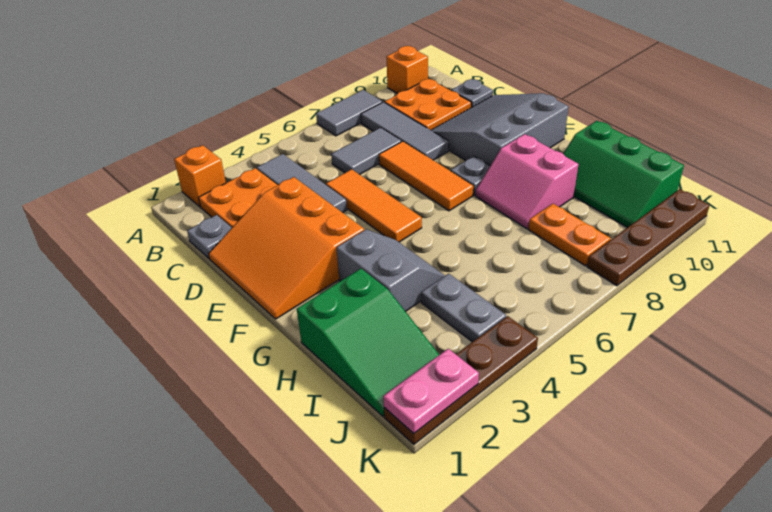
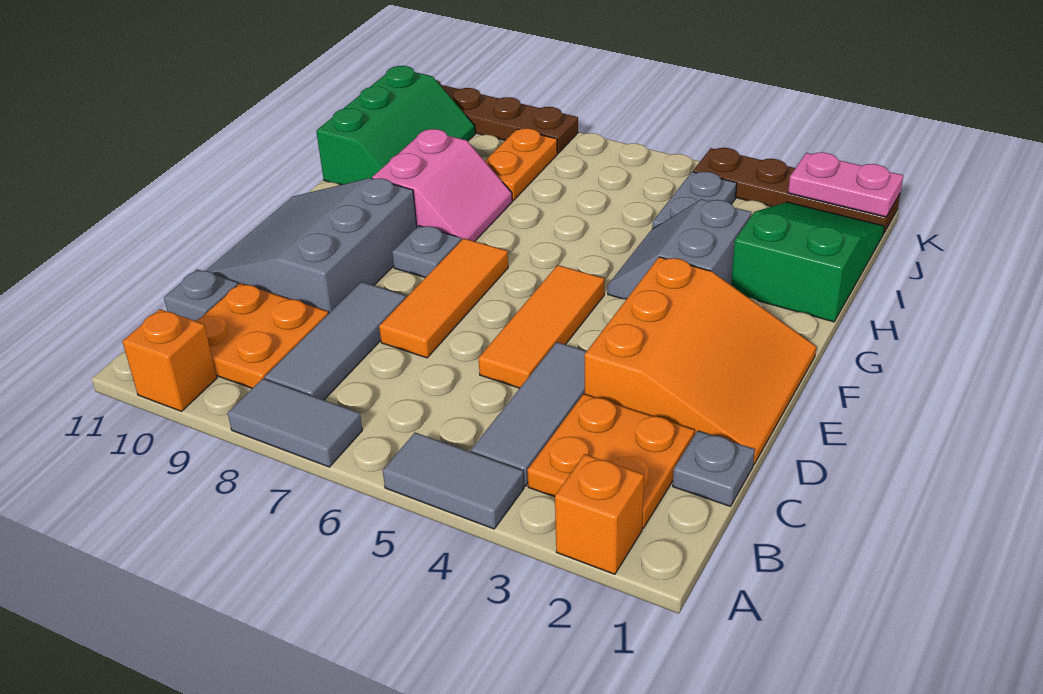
grey 1x2 tile [331,127,402,175] -> grey 1x2 tile moved to [383,433,524,529]
grey 3x3 slope [431,93,569,166] -> grey 3x3 slope turned to [206,178,417,314]

